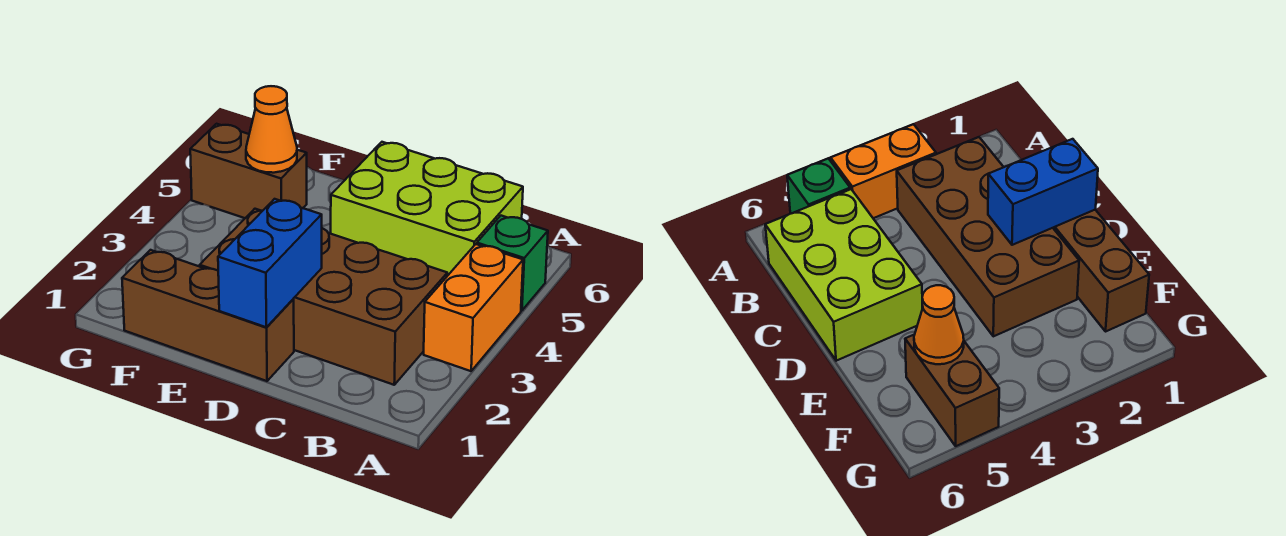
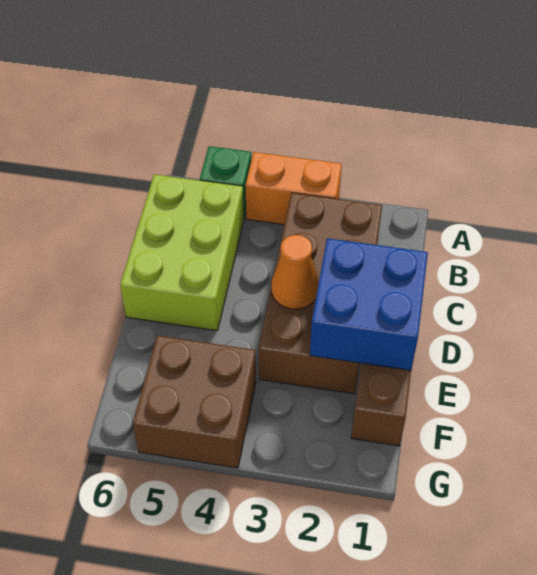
blue 1x2 brick [218,199,322,327] -> blue 2x2 brick [310,238,428,370]
brown 1x2 brick [190,124,307,218] -> brown 2x2 brick [133,335,256,468]
orange 1x1 cone [246,86,297,173] -> orange 1x1 cone moved to [271,235,319,309]

